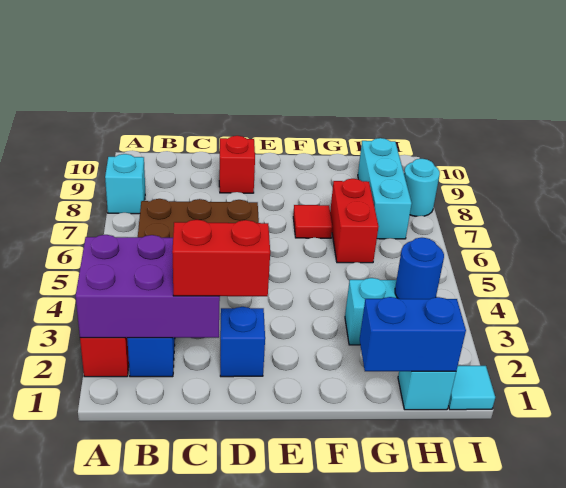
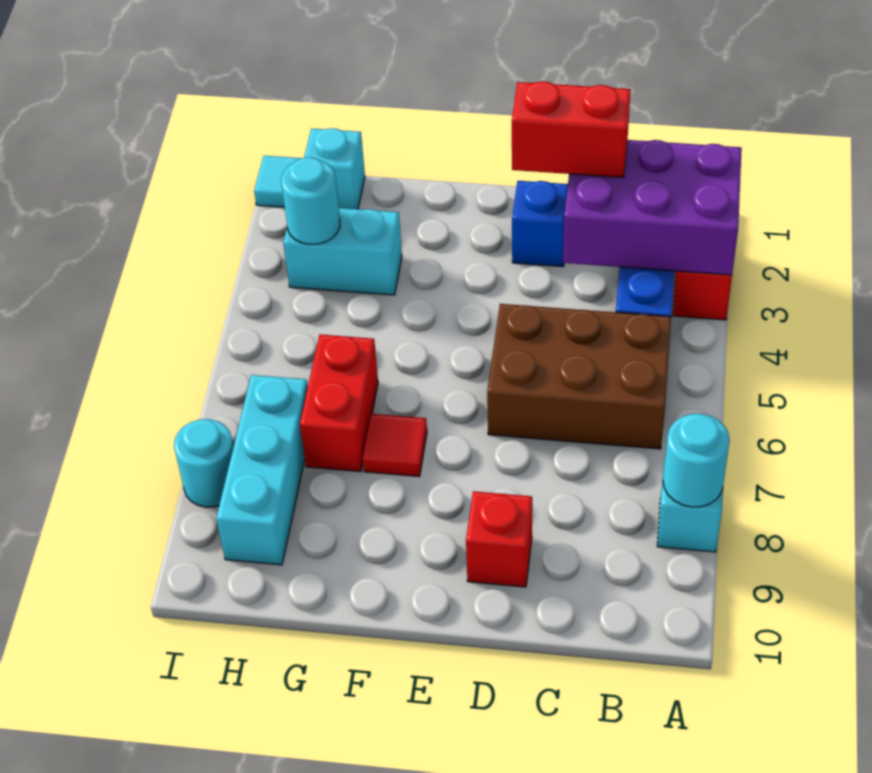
none -> cyan 1x1 round brick [663,414,730,507]
blue 1x2 brick [360,297,466,371] -> none
blue 1x1 round brick [395,238,444,299] -> cyan 1x1 round brick [281,157,340,244]

